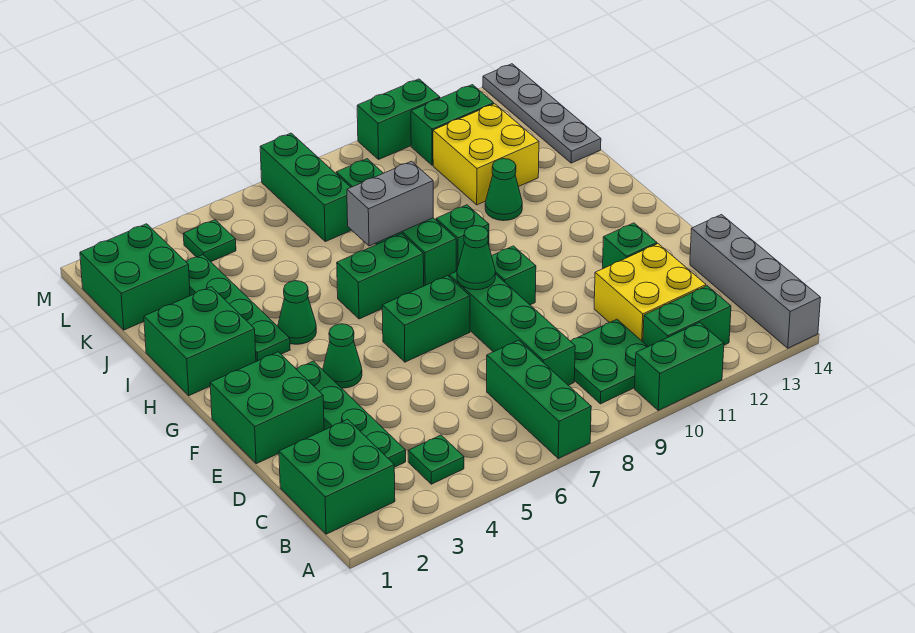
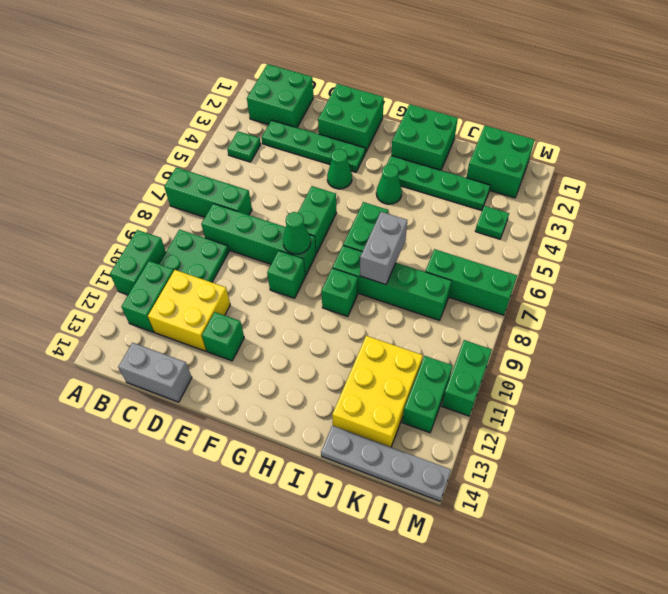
grey 1x4 brick [690,215,821,348] -> grey 1x2 brick [118,343,192,402]
green 1x1 cone [485,159,522,221] -> none
yellow 2x2 brick [433,104,539,205] -> yellow 2x3 brick [332,336,423,447]

